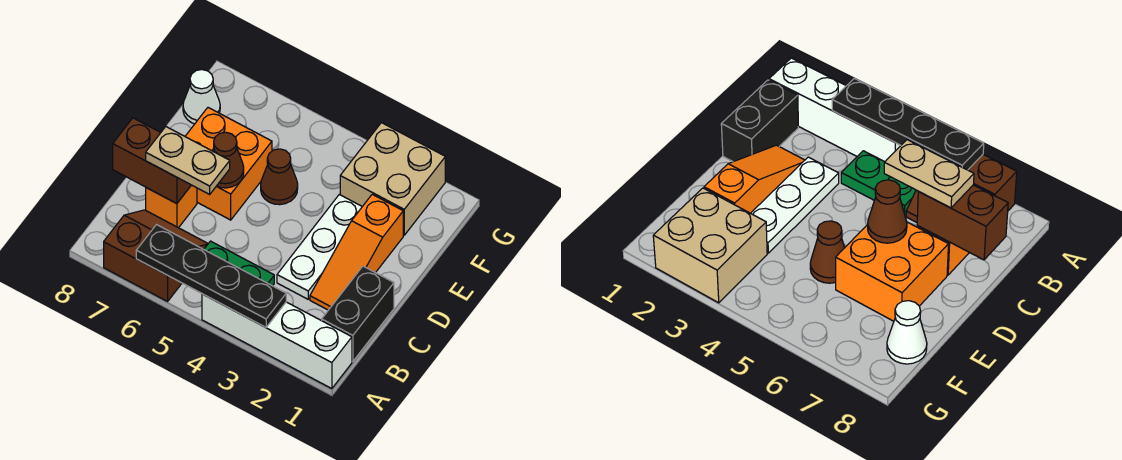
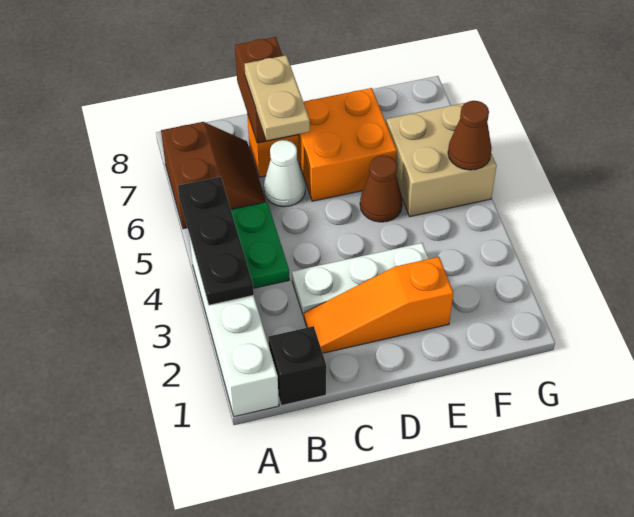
black 1x4 plate [136,225,286,327] -> black 1x3 plate [178,177,254,305]
black 1x2 brick [322,266,394,361] -> black 1x1 brick [268,326,326,406]
brown 1x1 cone [213,132,244,188] -> brown 1x1 cone moved to [448,101,492,170]
tan 2x2 brick [340,123,445,235] -> tan 2x2 brick moved to [386,103,497,217]
white 1x1 cone [183,70,220,124] -> white 1x1 cone moved to [264,140,305,207]

